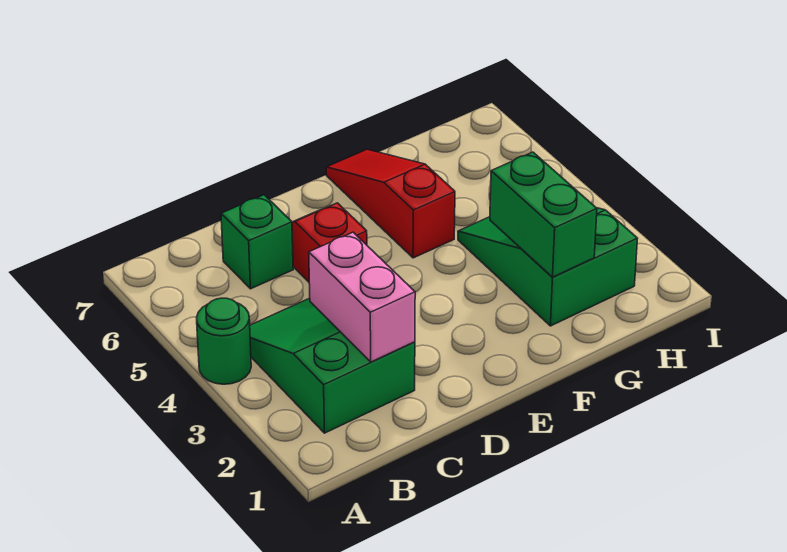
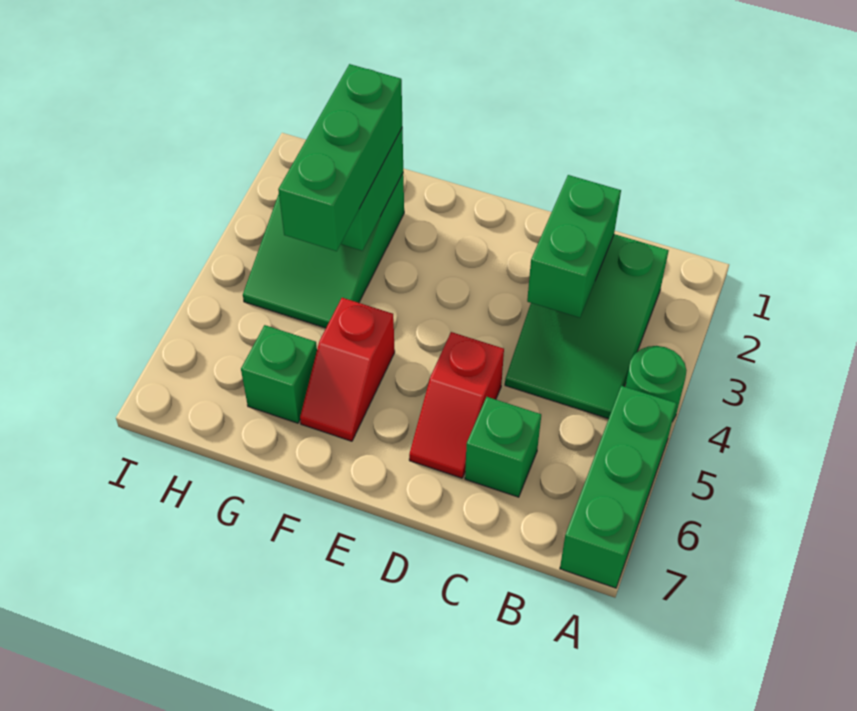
none -> green 1x3 brick [560,386,677,588]
pink 1x2 brick [309,232,415,362] -> green 1x2 brick [527,175,621,318]
red 1x3 slope [326,149,455,258] -> red 1x2 slope [300,298,395,441]
none -> green 1x3 brick [278,64,402,251]
none -> green 1x1 brick [241,325,317,423]

